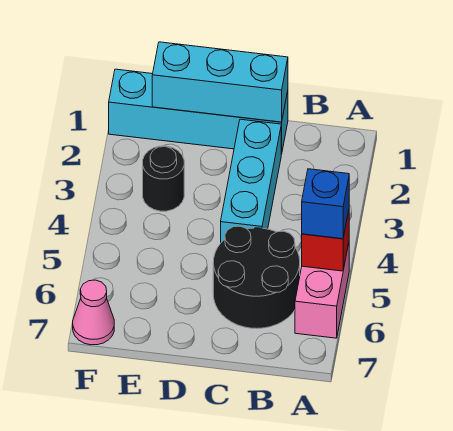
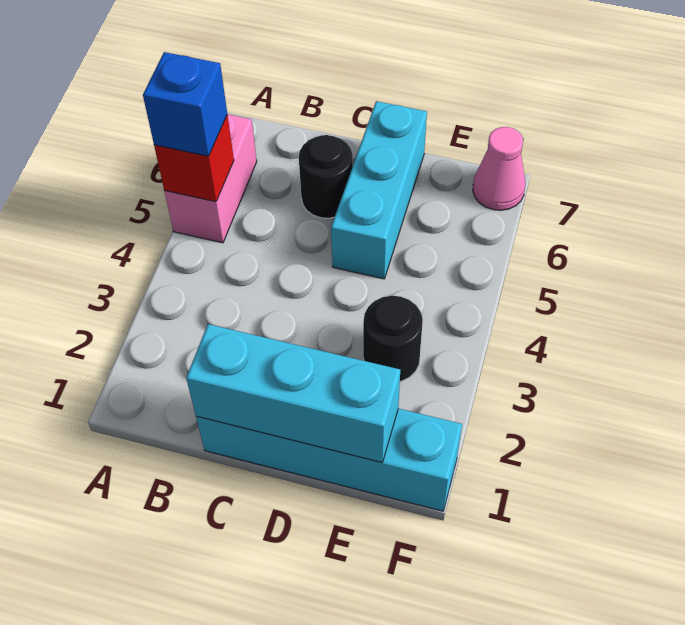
black 2x2 round brick [213,226,300,328] -> black 1x1 round brick [299,135,353,218]
cyan 1x3 brick [221,119,281,242] -> cyan 1x3 brick moved to [331,101,427,279]

